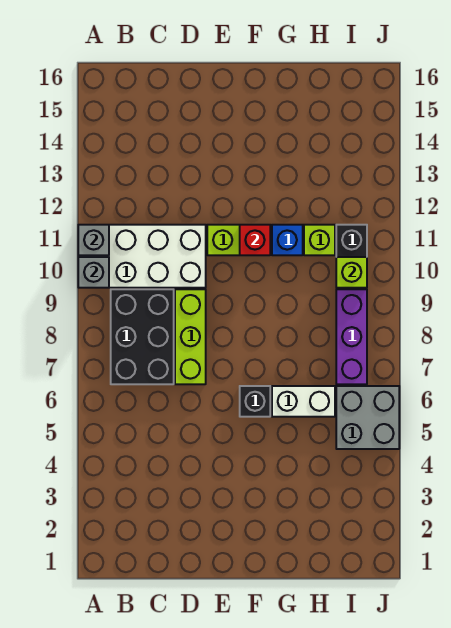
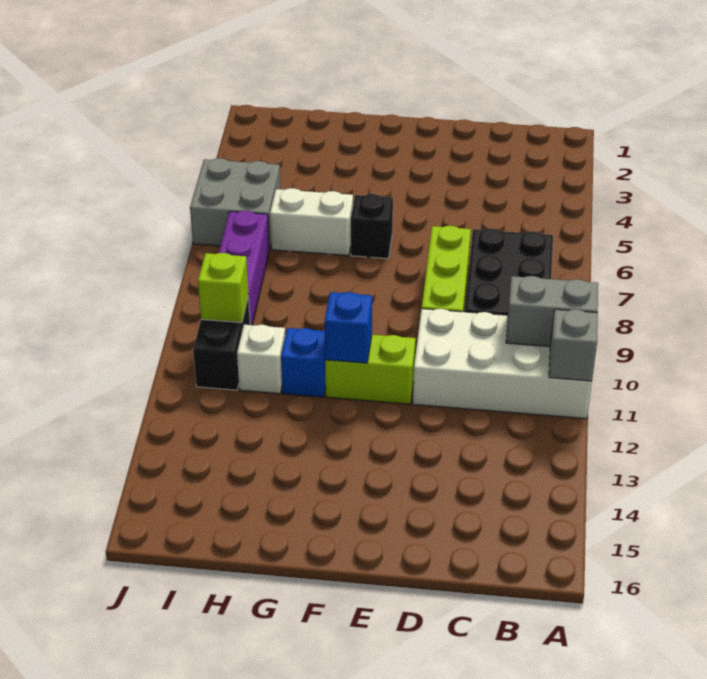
grey 1x1 brick [78,257,109,288] -> grey 1x2 brick [506,276,598,347]
red 1x1 brick [240,225,270,255] -> blue 1x1 brick [325,292,372,363]
lime 1x1 brick [304,225,335,255] -> white 1x1 brick [237,325,285,394]

